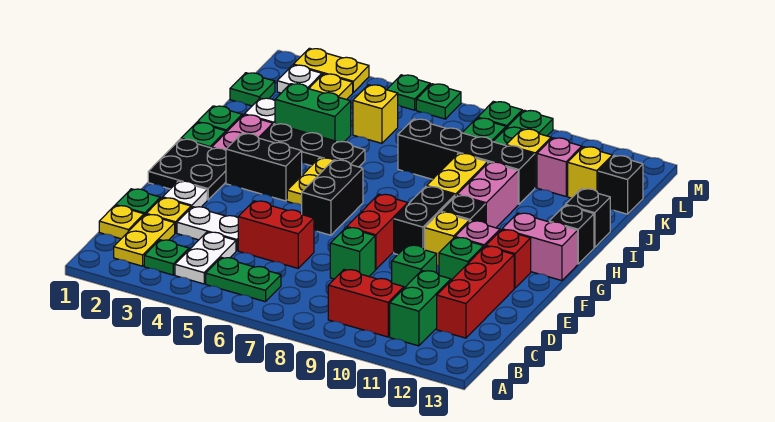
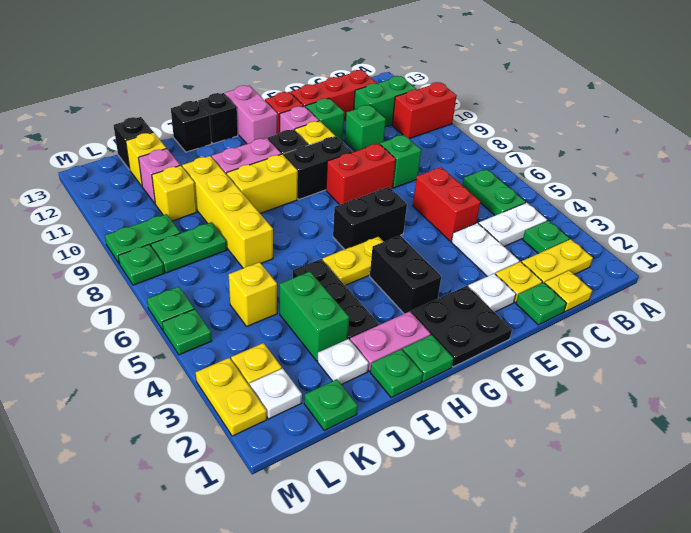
red 1x2 brick [328,270,404,337] -> red 1x2 brick turned to [392,82,457,139]
black 1x4 brick [398,119,535,204] -> yellow 1x4 brick [182,156,273,268]

